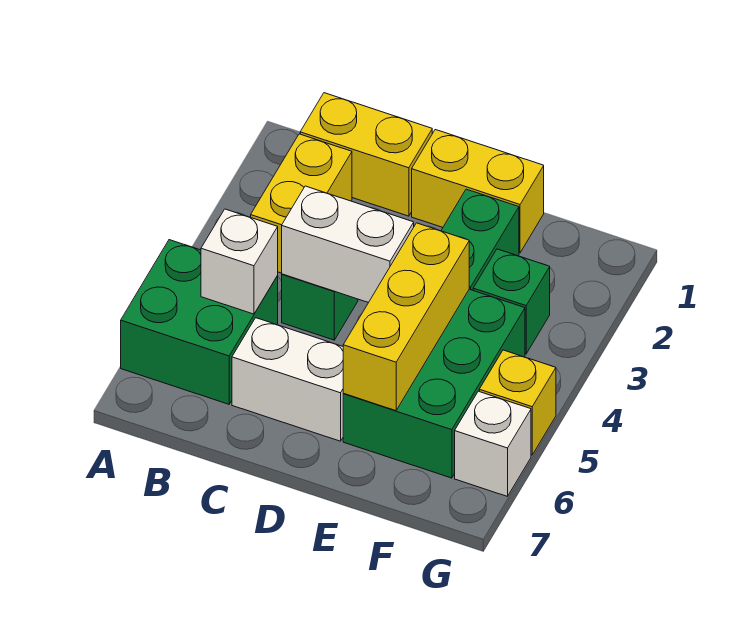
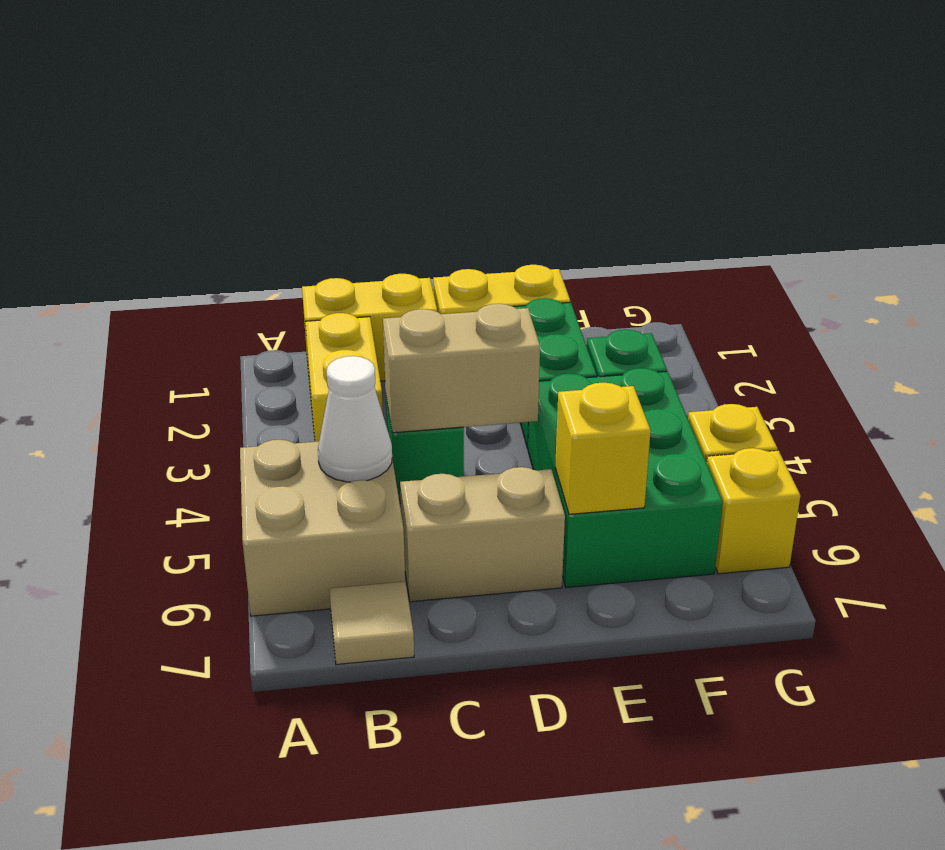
green 2x2 brick [121,240,278,404] -> tan 2x2 brick [240,440,405,616]
white 1x1 brick [201,209,278,314] -> white 1x1 cone [318,356,392,482]
none -> tan 1x1 tile [329,581,414,665]
white 1x2 brick [282,186,414,303] -> tan 1x2 brick [383,304,540,433]
white 1x2 brick [232,318,343,441] -> tan 1x2 brick [400,467,565,602]
yellow 1x3 brick [343,223,469,411] -> yellow 1x1 brick [555,382,651,514]
white 1x1 brick [455,391,531,496] -> yellow 1x1 brick [707,448,800,574]

